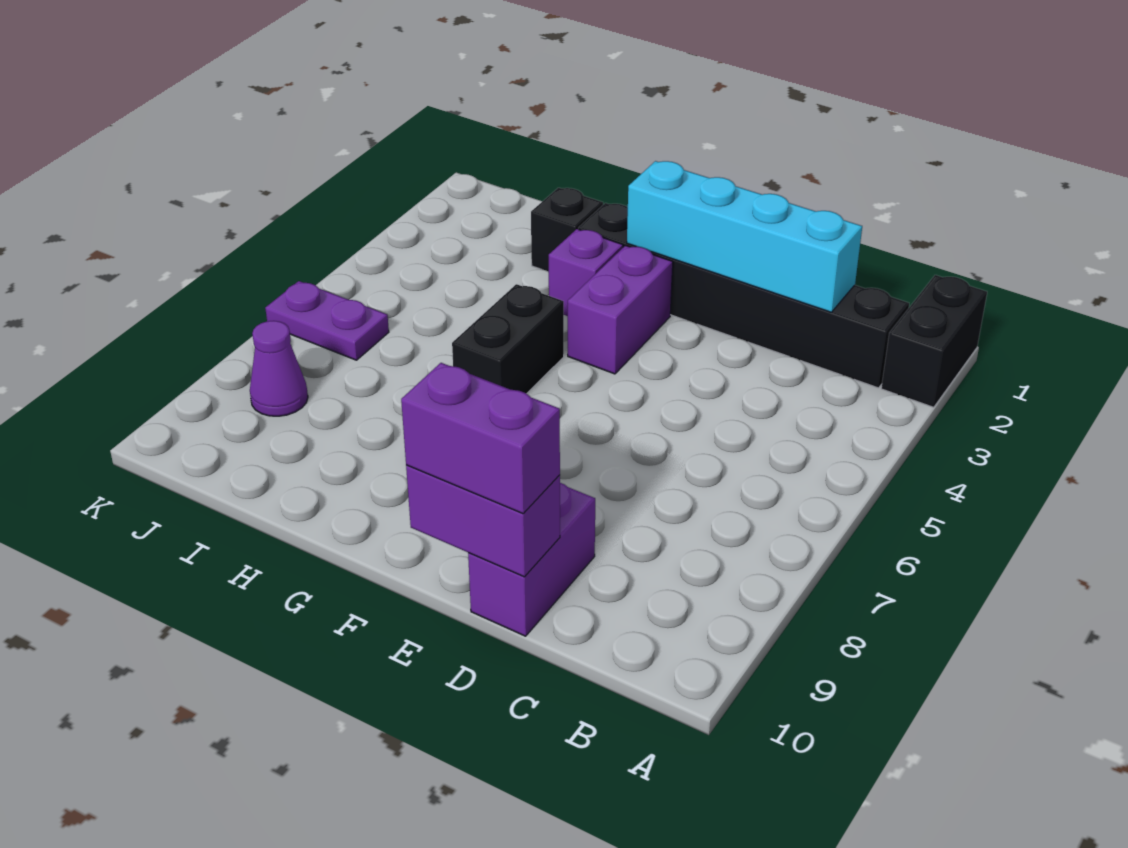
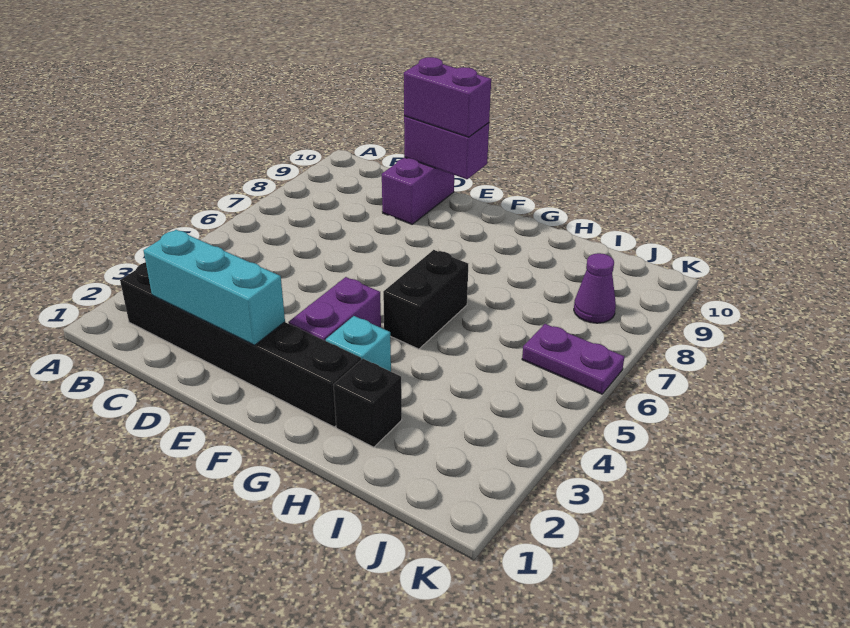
black 1x2 brick [881,275,987,407] -> none
cyan 1x4 brick [627,161,862,312] -> cyan 1x3 brick [143,230,285,345]
purple 1x1 brick [549,229,623,316] -> cyan 1x1 brick [326,316,391,371]

